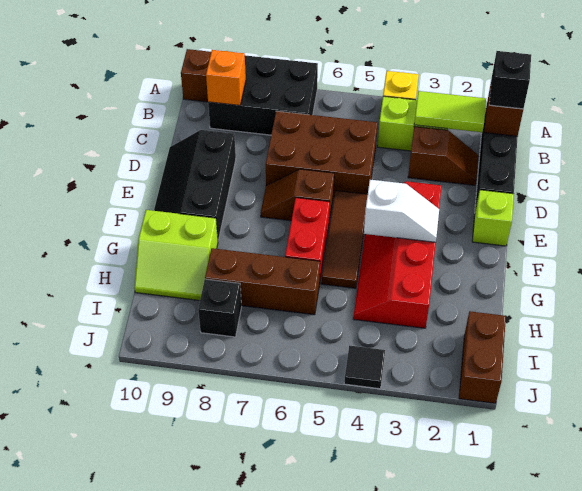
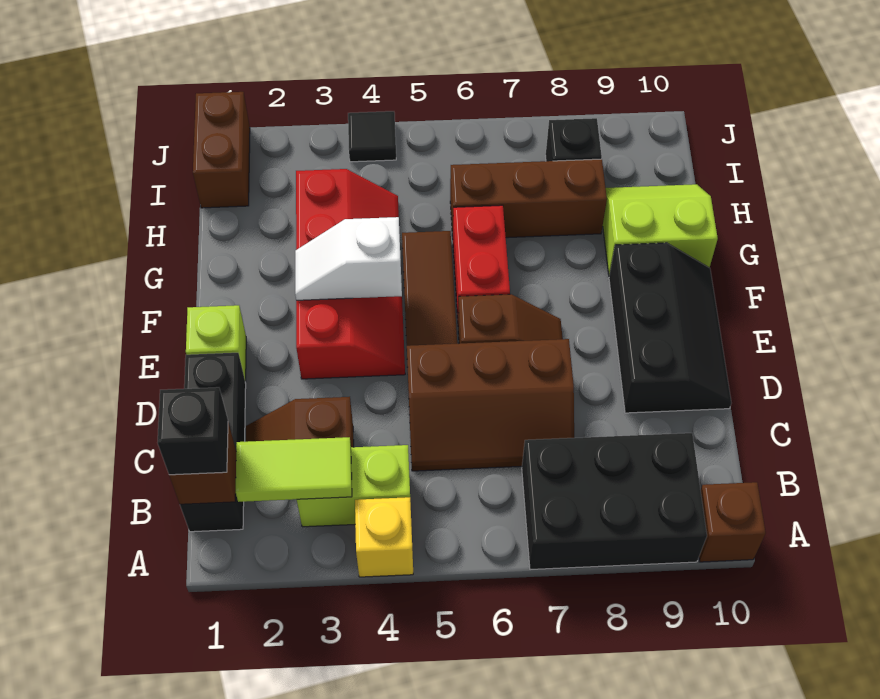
orange 1x1 brick [206,50,246,105] -> none
brown 2x3 brick [266,111,378,197] -> brown 2x3 slope [407,339,574,471]

